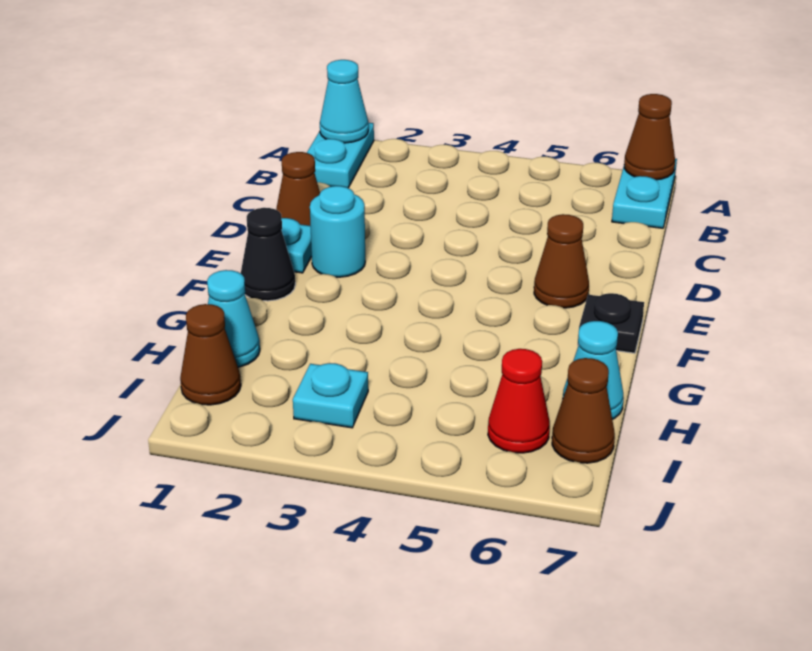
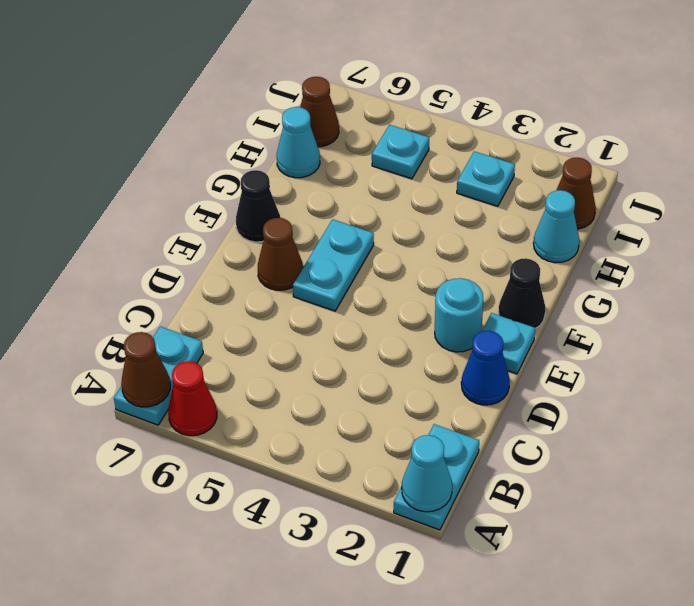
brown 1x1 cone [276,152,320,226] -> blue 1x1 cone [461,331,510,405]
none -> cyan 1x2 plate [293,219,374,311]
black 1x1 plate [579,293,644,353] -> black 1x1 cone [236,170,280,242]
none -> cyan 1x1 plate [372,125,429,179]
red 1x1 cone [488,349,550,453] -> red 1x1 cone moved to [168,361,217,436]

